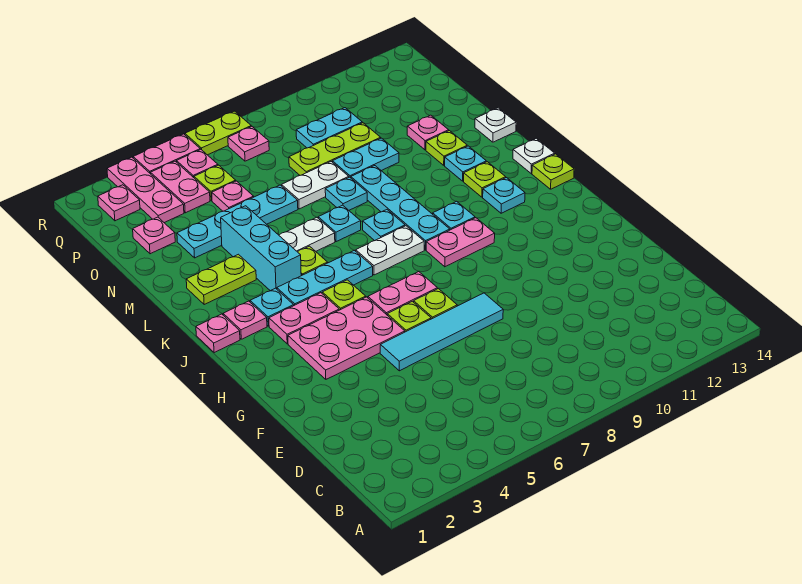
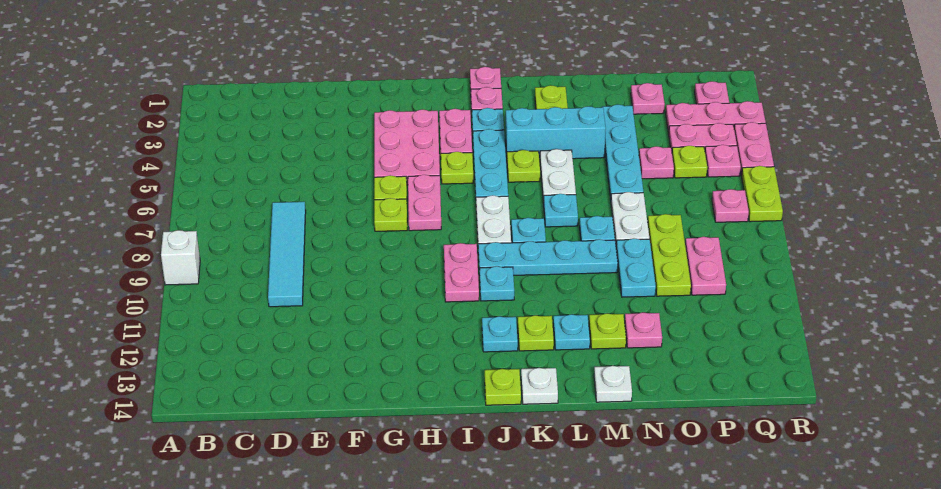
none -> white 1x1 brick [161,230,200,285]
cyan 1x4 tile [380,293,503,371] -> cyan 1x4 tile moved to [268,202,306,307]
cyan 1x2 plate [296,108,362,148] -> pink 1x2 plate [685,237,726,295]

